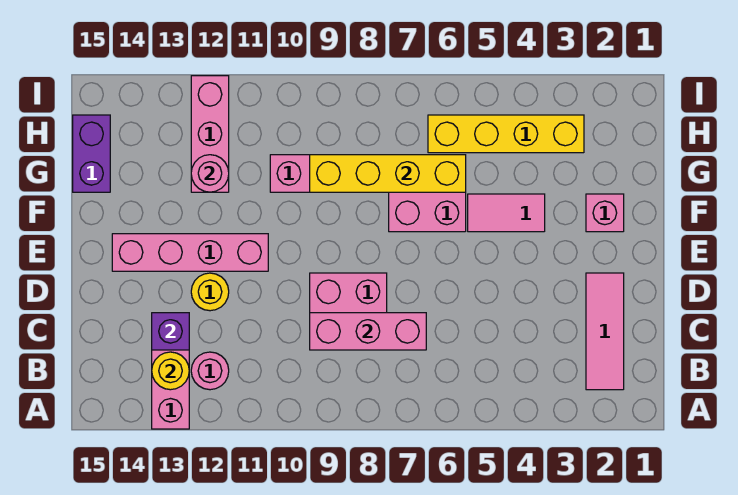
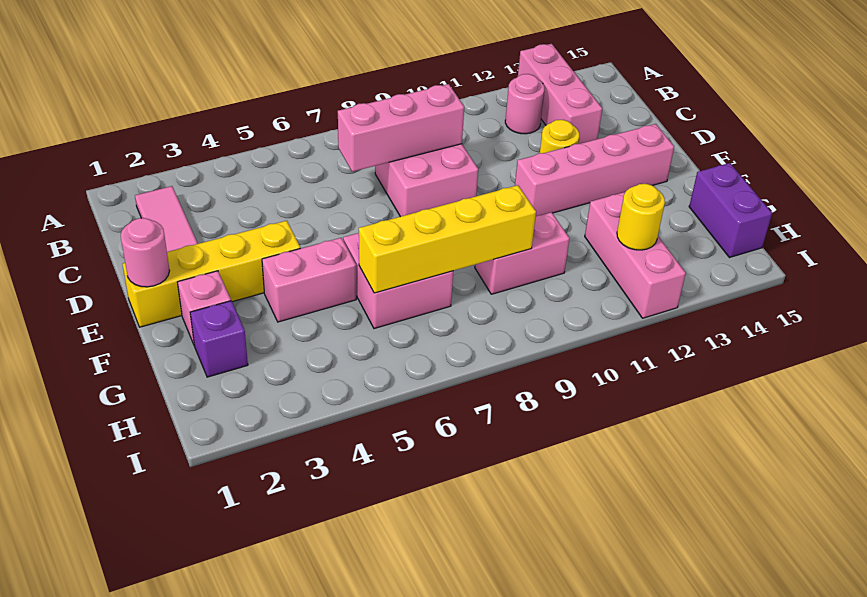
yellow 1x1 round brick [152,352,189,390] -> yellow 1x1 round brick moved to [617,184,665,250]
purple 1x1 brick [152,313,189,350] -> purple 1x1 brick moved to [190,301,248,377]
pink 1x2 tile [468,194,545,232] -> pink 1x2 brick [262,238,356,322]
pink 1x1 round brick [191,155,229,192] -> pink 1x1 round brick moved to [121,218,170,287]
yellow 1x4 brick [428,115,584,153] -> yellow 1x4 brick moved to [123,221,300,327]

